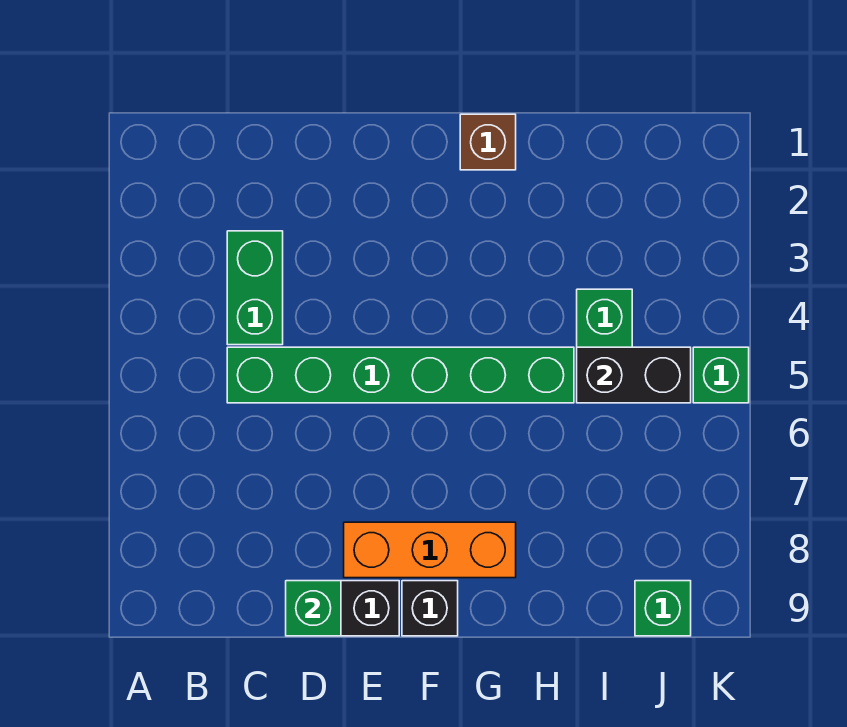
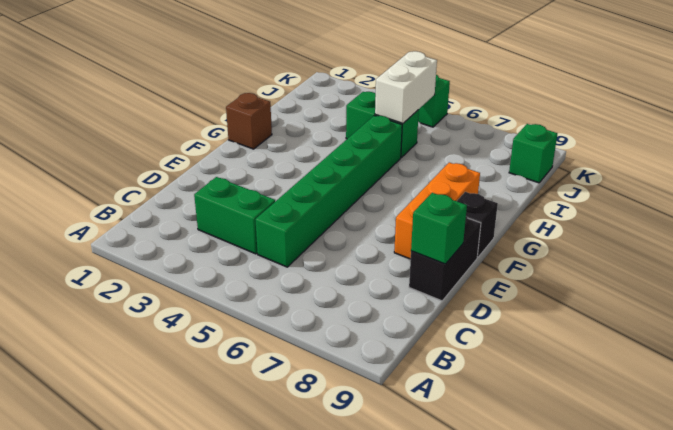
black 1x2 brick [577,347,691,403] -> white 1x2 brick [375,51,437,124]

